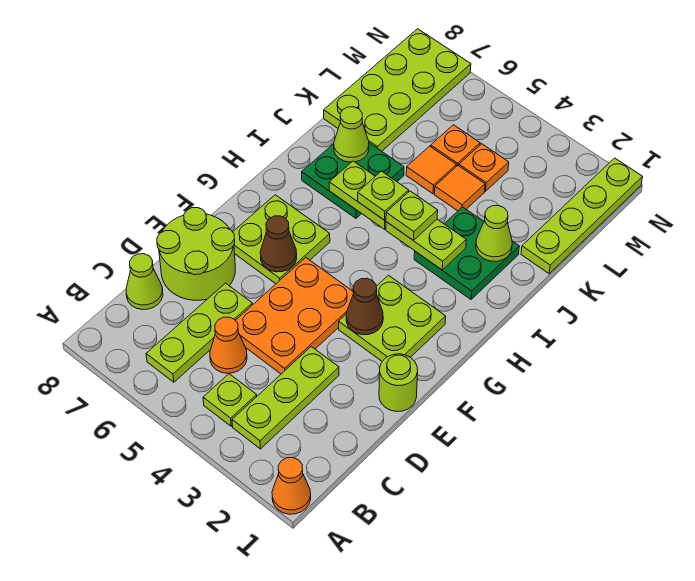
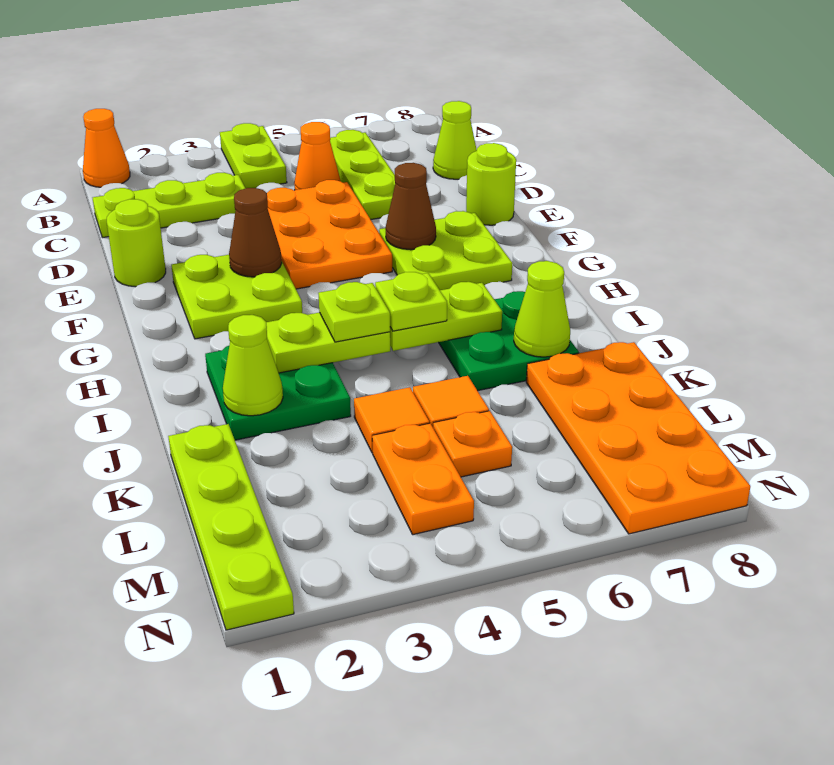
lime 1x3 plate [232,347,339,449] -> lime 1x3 plate turned to [93,173,245,238]
lime 1x1 plate [203,374,257,426] -> lime 1x2 plate [220,123,287,188]
lime 2x2 round brick [157,208,235,300] -> lime 1x1 round brick [466,143,516,225]
lime 2x4 plate [324,29,471,151] -> orange 2x4 plate [526,342,750,534]
orange 1x1 plate [459,144,509,191] -> orange 1x2 plate [372,423,474,535]

